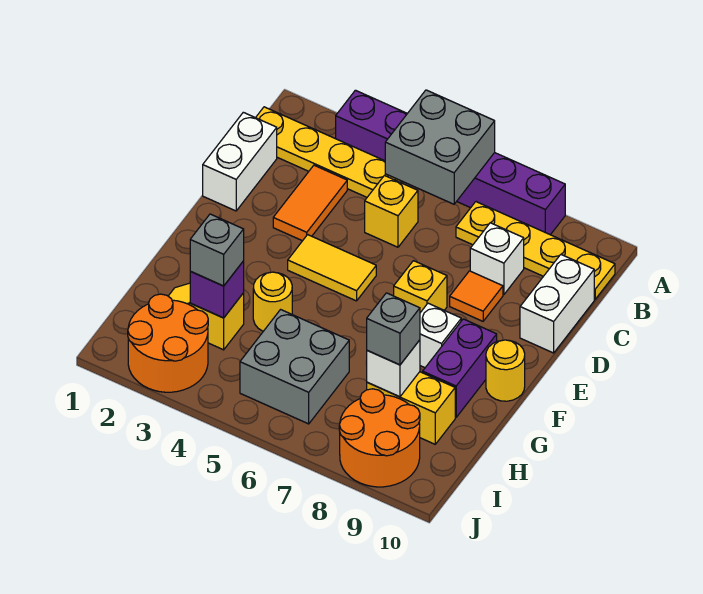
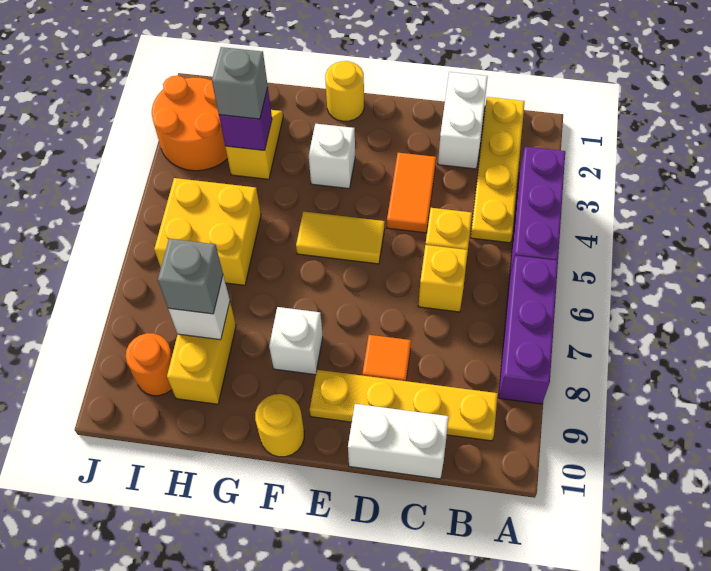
grey 2x2 brick [385,90,495,204] -> none
yellow 1x4 plate [456,202,615,299] -> yellow 1x4 plate turned to [310,370,498,441]
white 1x2 brick [203,112,277,211] -> white 1x2 brick turned to [438,72,488,169]
orange 1x2 tile [273,165,347,241] -> orange 1x2 tile turned to [387,153,436,233]
white 1x1 brick [470,223,524,295] -> white 1x1 brick moved to [309,124,355,189]
yellow 1x2 tile [288,235,376,301] -> yellow 1x2 tile turned to [296,212,385,264]
yellow 1x1 brick [394,261,447,313] -> yellow 1x1 brick moved to [418,245,468,312]
purple 1x2 brick [423,319,497,418] -> none
yellow 1x1 round brick [253,272,292,331] -> yellow 1x1 round brick moved to [325,61,364,121]
grey 2x2 brick [240,310,349,424] -> yellow 2x2 brick [154,178,261,285]
orange 2x2 round brick [339,389,420,487] -> orange 1x1 round brick [126,333,173,396]

